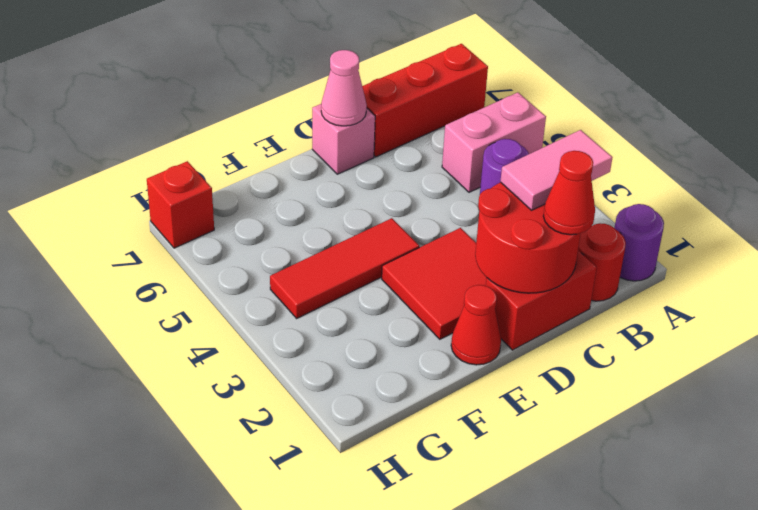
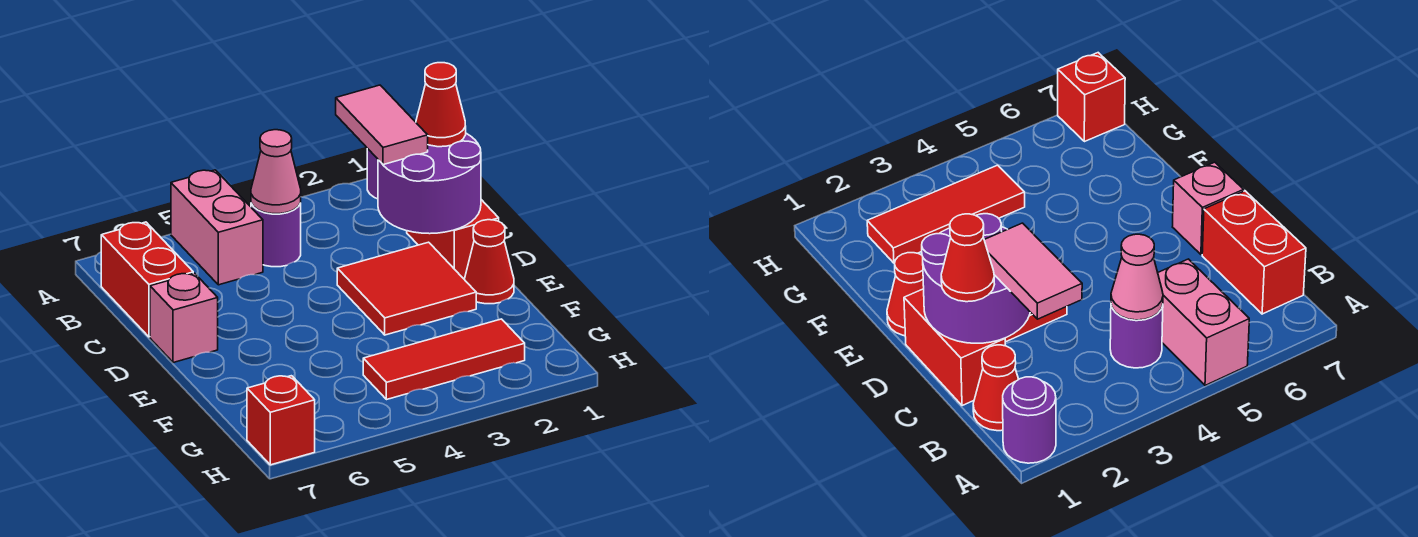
red 1x3 brick [362,44,488,157] -> red 1x2 brick [101,222,193,337]
red 1x1 round brick [578,223,626,301] -> red 1x1 cone [973,345,1019,431]
red 2x2 round brick [475,182,581,293] -> purple 2x2 round brick [378,133,481,234]
pink 1x1 cone [321,50,367,126] -> pink 1x1 cone moved to [251,130,301,214]
red 1x3 tile [270,218,419,318] -> red 1x3 tile turned to [363,319,525,400]

